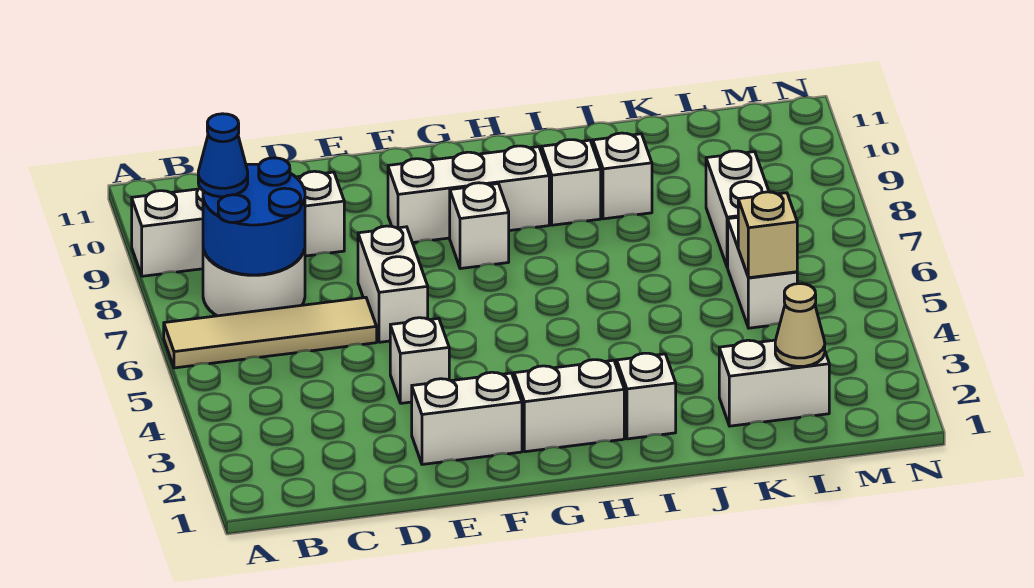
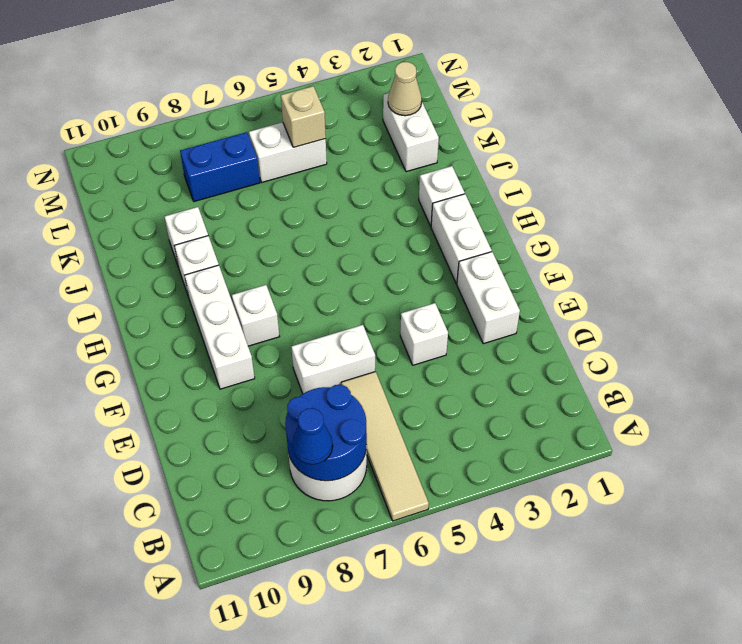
white 1x4 brick [132,171,344,276] -> none
white 1x2 brick [706,151,769,267] -> blue 1x2 brick [180,132,260,202]

